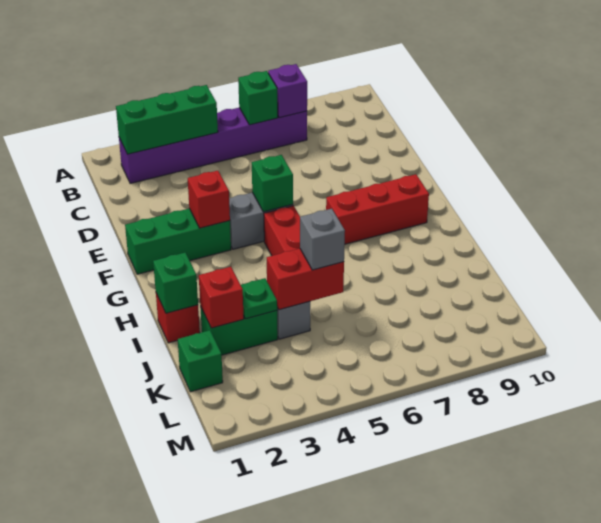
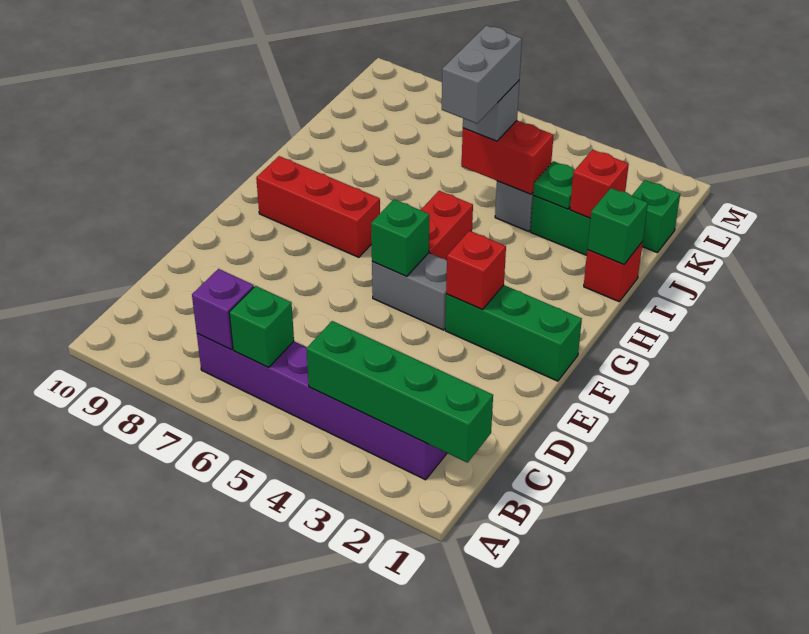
green 1x3 brick [116,85,218,154] -> green 1x4 brick [307,321,493,463]
none -> grey 1x2 brick [442,25,522,124]

